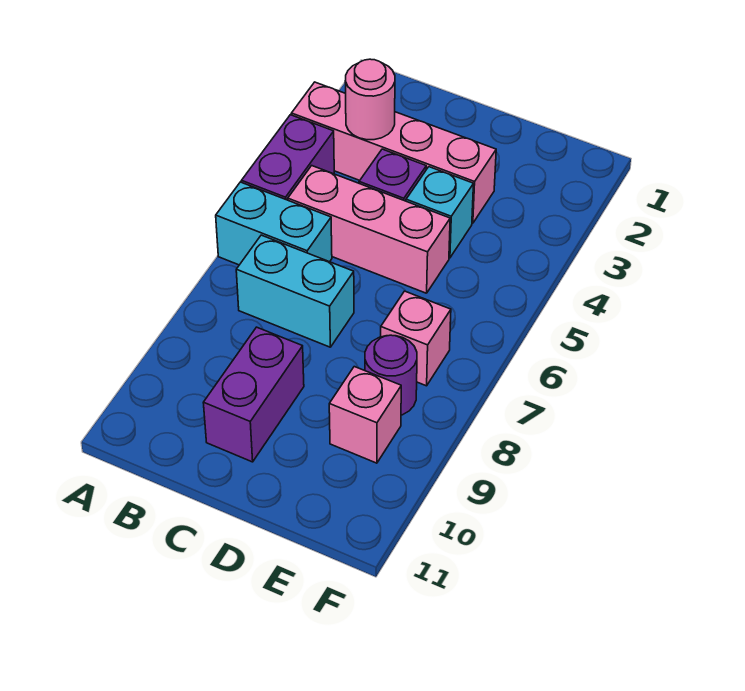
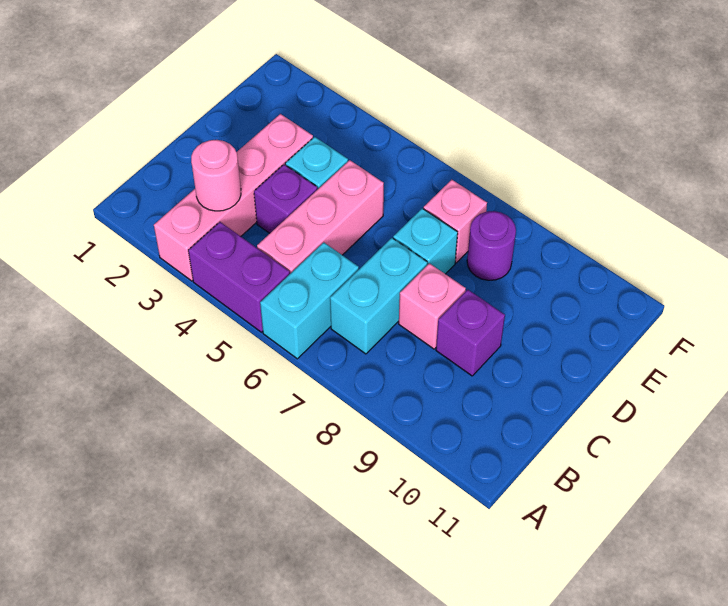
purple 1x2 brick [203,327,304,462] -> purple 1x1 brick [436,289,505,376]
none -> cyan 1x1 brick [393,208,458,274]
pink 1x1 brick [329,367,401,463] -> pink 1x1 brick moved to [399,263,466,349]

